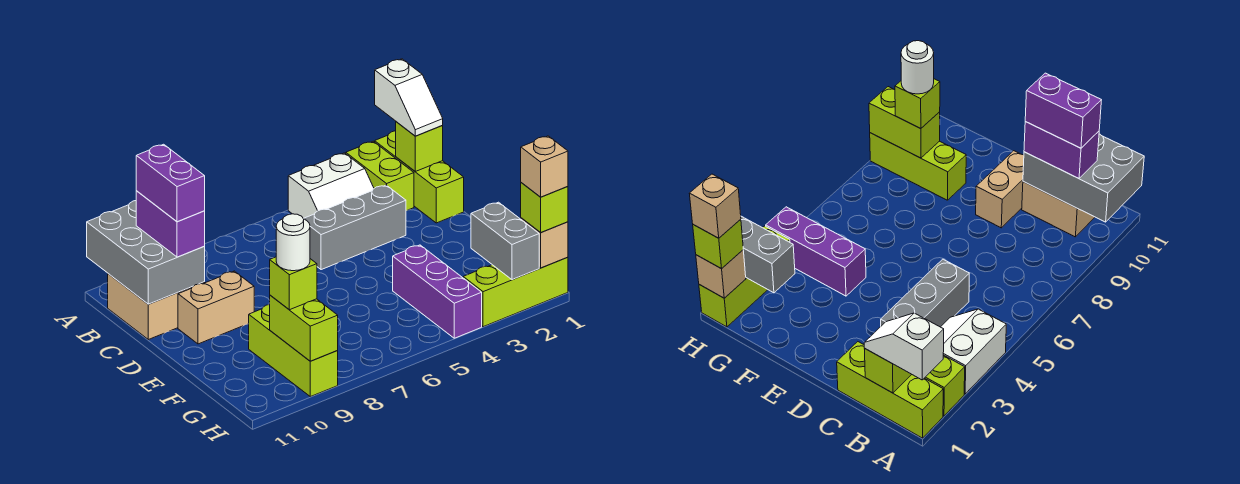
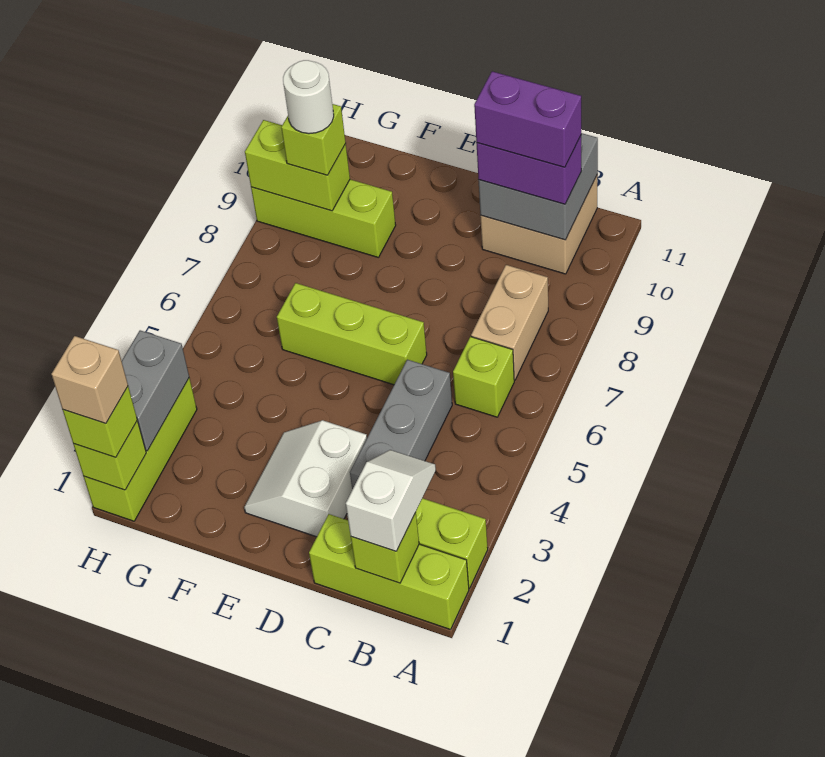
white 1x2 slope [375,59,443,136] -> white 1x2 slope turned to [346,450,436,551]
white 2x2 slope [288,153,374,218] -> white 2x2 slope moved to [244,420,367,537]
grey 2x3 brick [87,201,205,304] -> grey 2x2 brick [479,133,598,240]
none -> lime 1x1 brick [453,337,514,417]
none -> lime 1x3 brick [277,283,427,385]
tan 1x2 brick [178,271,254,344] -> tan 1x2 brick moved to [471,265,548,380]
purple 1x3 brick [393,245,482,338] -> none
grey 1x2 brick [471,202,539,280] -> grey 1x2 brick turned to [122,330,189,451]
tan 1x1 brick [521,218,568,268] -> lime 1x1 brick [73,421,146,490]

